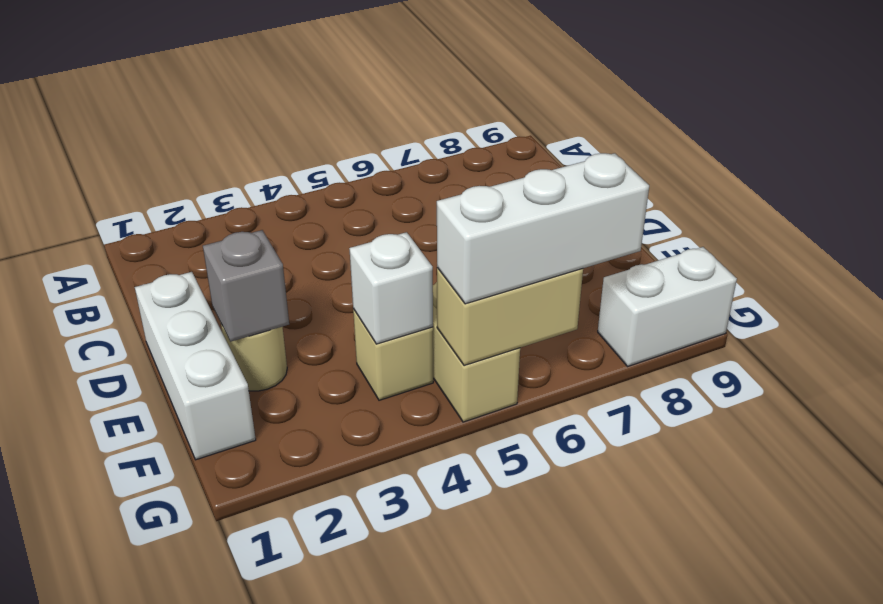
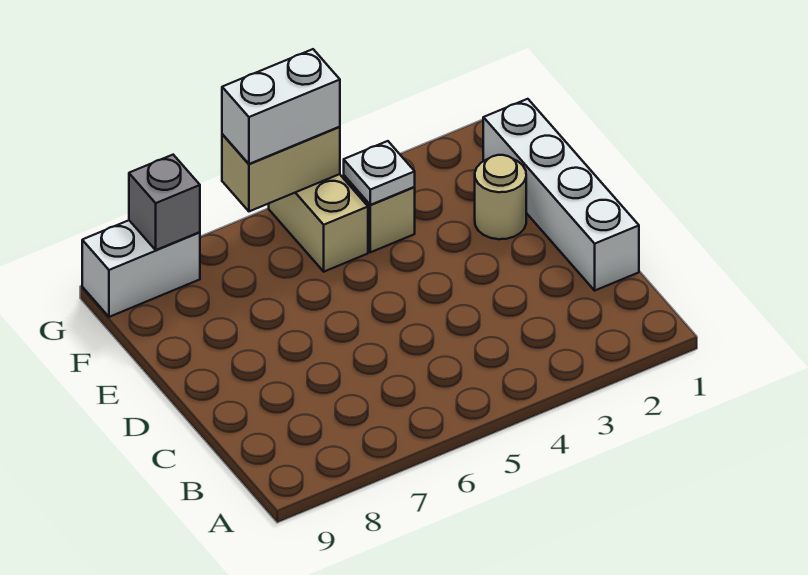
white 1x3 brick [135,272,256,460] -> white 1x4 brick [483,99,639,290]
grey 1x1 brick [203,230,289,342] -> grey 1x1 brick moved to [129,155,200,250]
white 1x1 brick [349,232,433,344] -> white 1x1 plate [344,141,415,205]
white 1x3 brick [437,153,649,304] -> white 1x2 brick [222,49,340,164]

